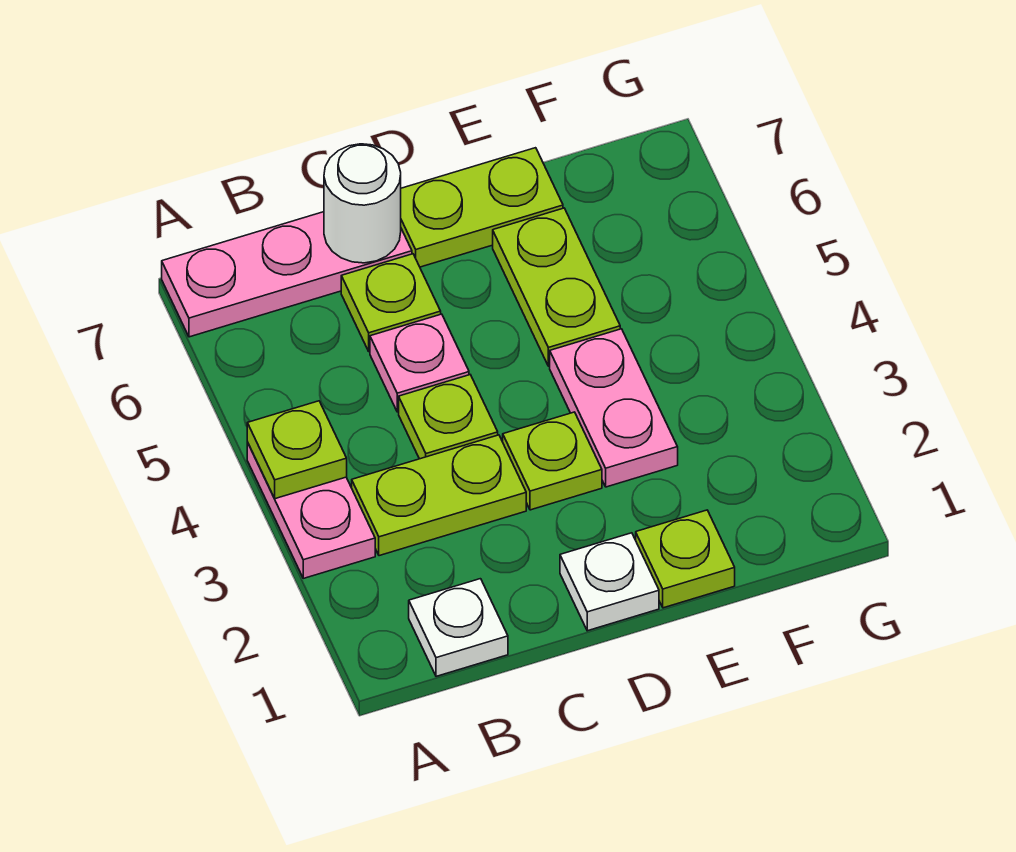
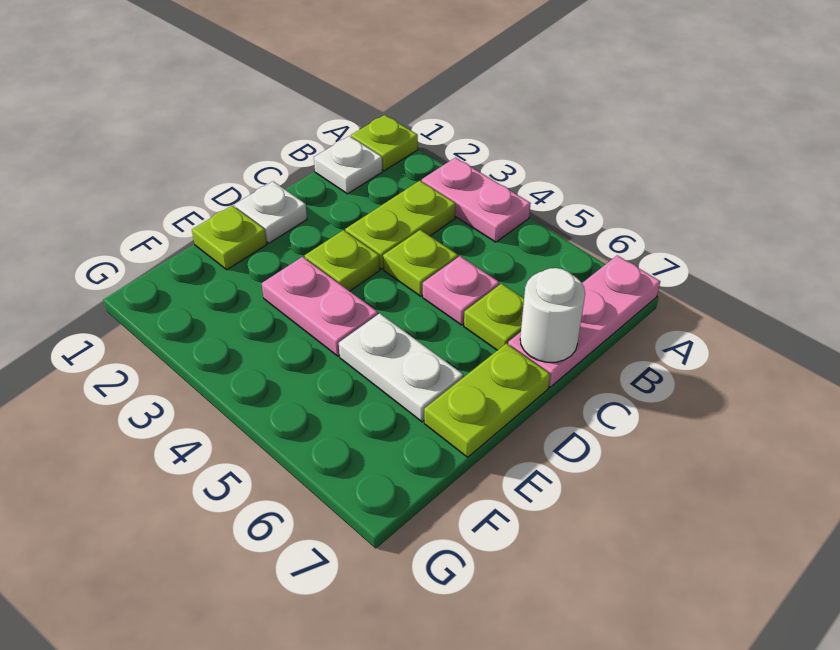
lime 1x1 plate [247,401,347,499] -> lime 1x1 plate moved to [351,115,418,171]
lime 1x2 plate [493,208,620,366] -> white 1x2 plate [339,313,463,422]

